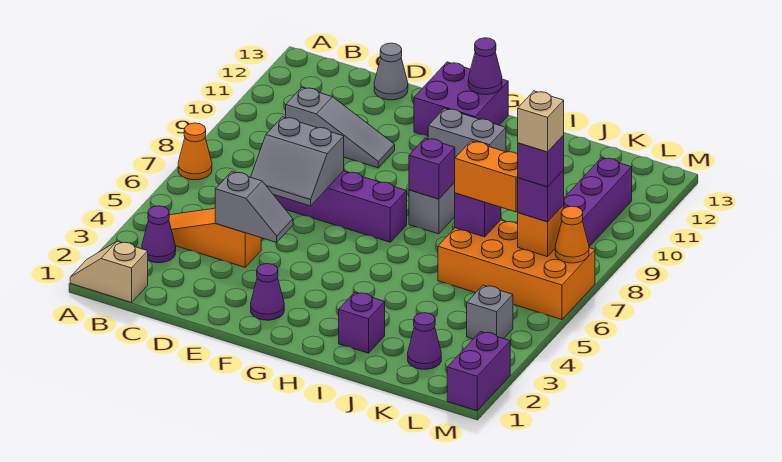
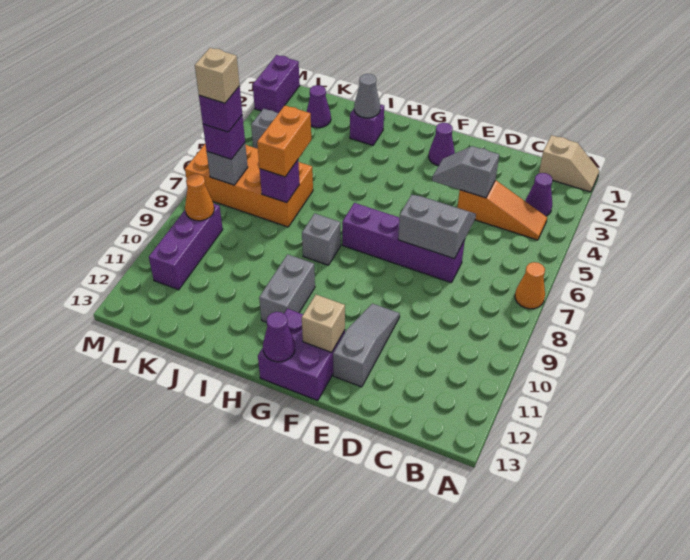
grey 1x3 slope [286,87,395,168] -> grey 1x3 slope turned to [333,304,400,387]
grey 1x1 cone [374,43,408,100] -> grey 1x1 cone moved to [354,74,380,118]
none -> tan 1x1 brick [302,294,345,353]
grey 1x2 brick [428,108,506,158] -> grey 1x2 brick turned to [259,254,315,322]
purple 1x1 brick [409,138,455,199] -> none
orange 1x2 brick [454,141,518,212] -> orange 1x2 brick turned to [257,106,311,177]
orange 1x1 brick [518,205,564,257] -> grey 1x1 brick [207,143,248,185]
orange 1x1 cone [555,206,589,263] -> orange 1x1 cone moved to [185,174,214,221]

